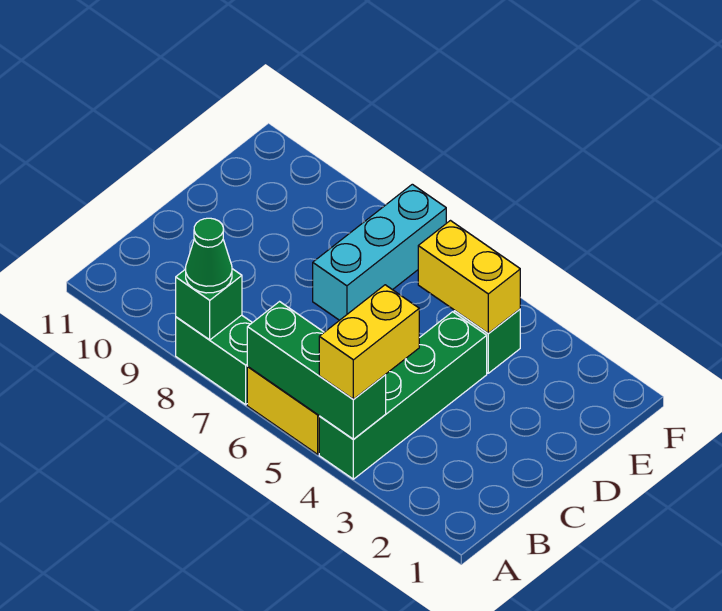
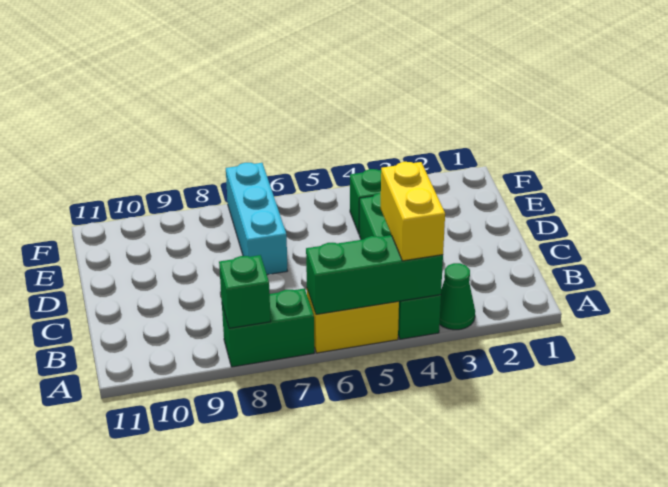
green 1x1 cone [186,218,232,293] -> green 1x1 cone moved to [440,263,475,330]
yellow 1x2 brick [418,221,520,333] -> none

